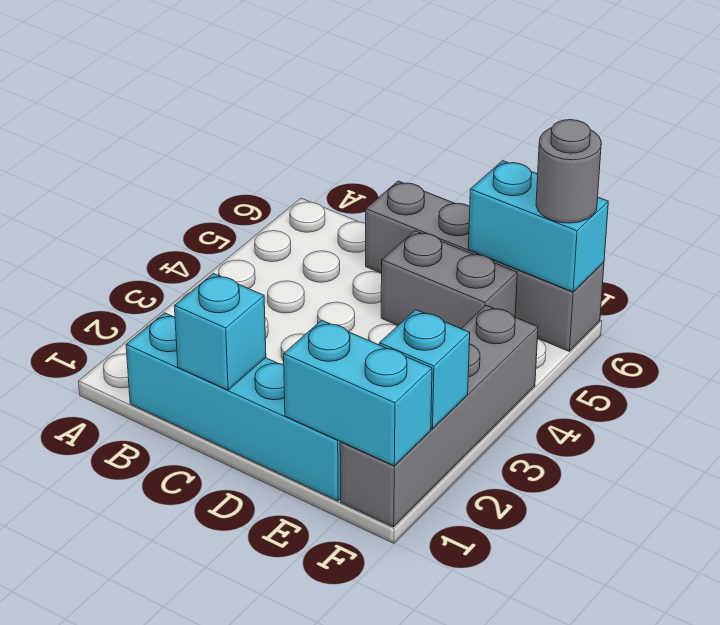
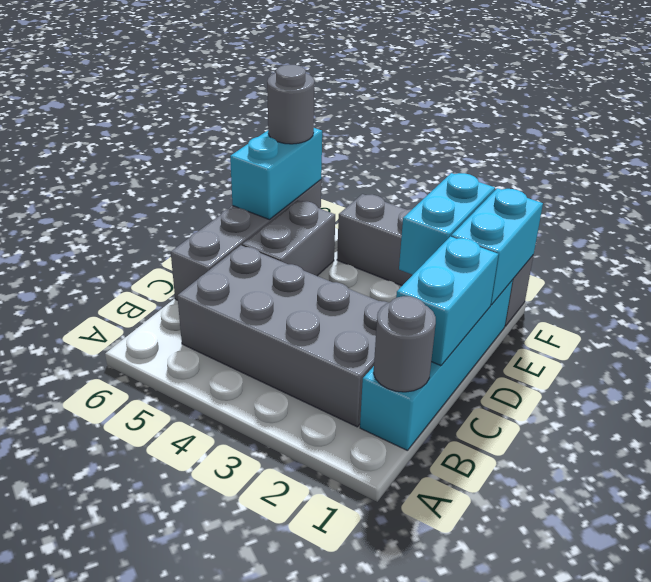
none -> grey 1x1 round brick [373,296,436,392]
none -> grey 2x4 brick [177,245,388,427]
cyan 1x1 brick [175,274,266,390] -> cyan 1x2 brick [396,237,498,366]
cyan 1x1 brick [379,310,470,429] -> cyan 1x2 brick [399,173,495,275]

